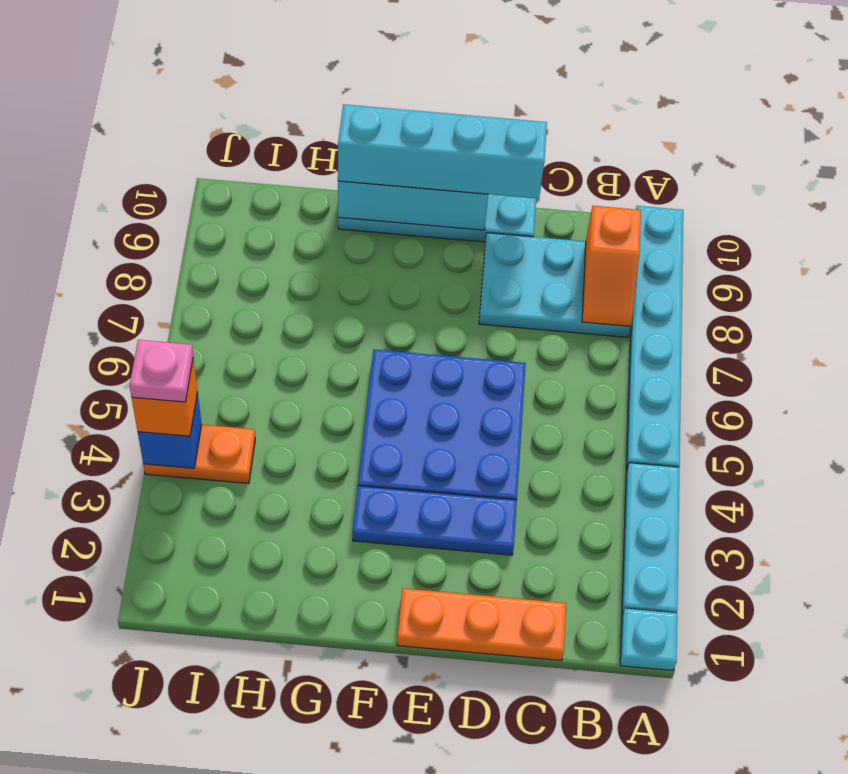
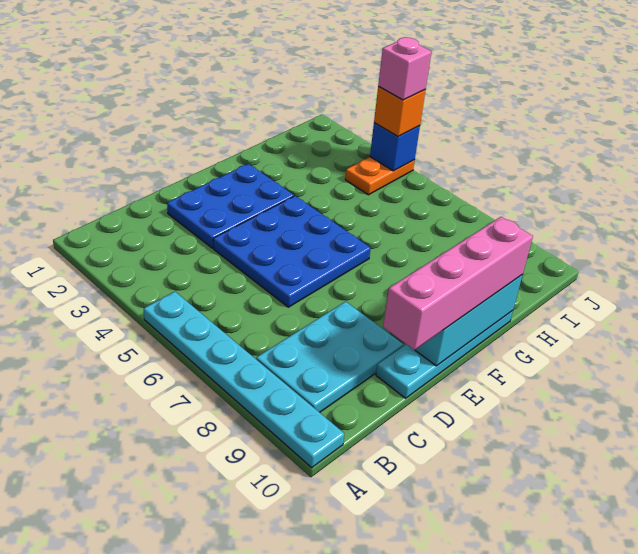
cyan 1x1 plate [620,608,677,671] -> none
cyan 1x3 plate [622,463,679,615] -> none
orange 1x2 slope [582,206,641,326] -> none
orange 1x3 plate [397,588,566,660] -> none
blue 1x3 plate [353,486,517,555] -> blue 2x3 plate [167,164,294,248]
cyan 1x4 brick [338,104,547,199] -> pink 1x4 brick [383,217,533,350]
pink 1x1 plate [129,340,193,402] -> pink 1x1 brick [378,37,431,100]

